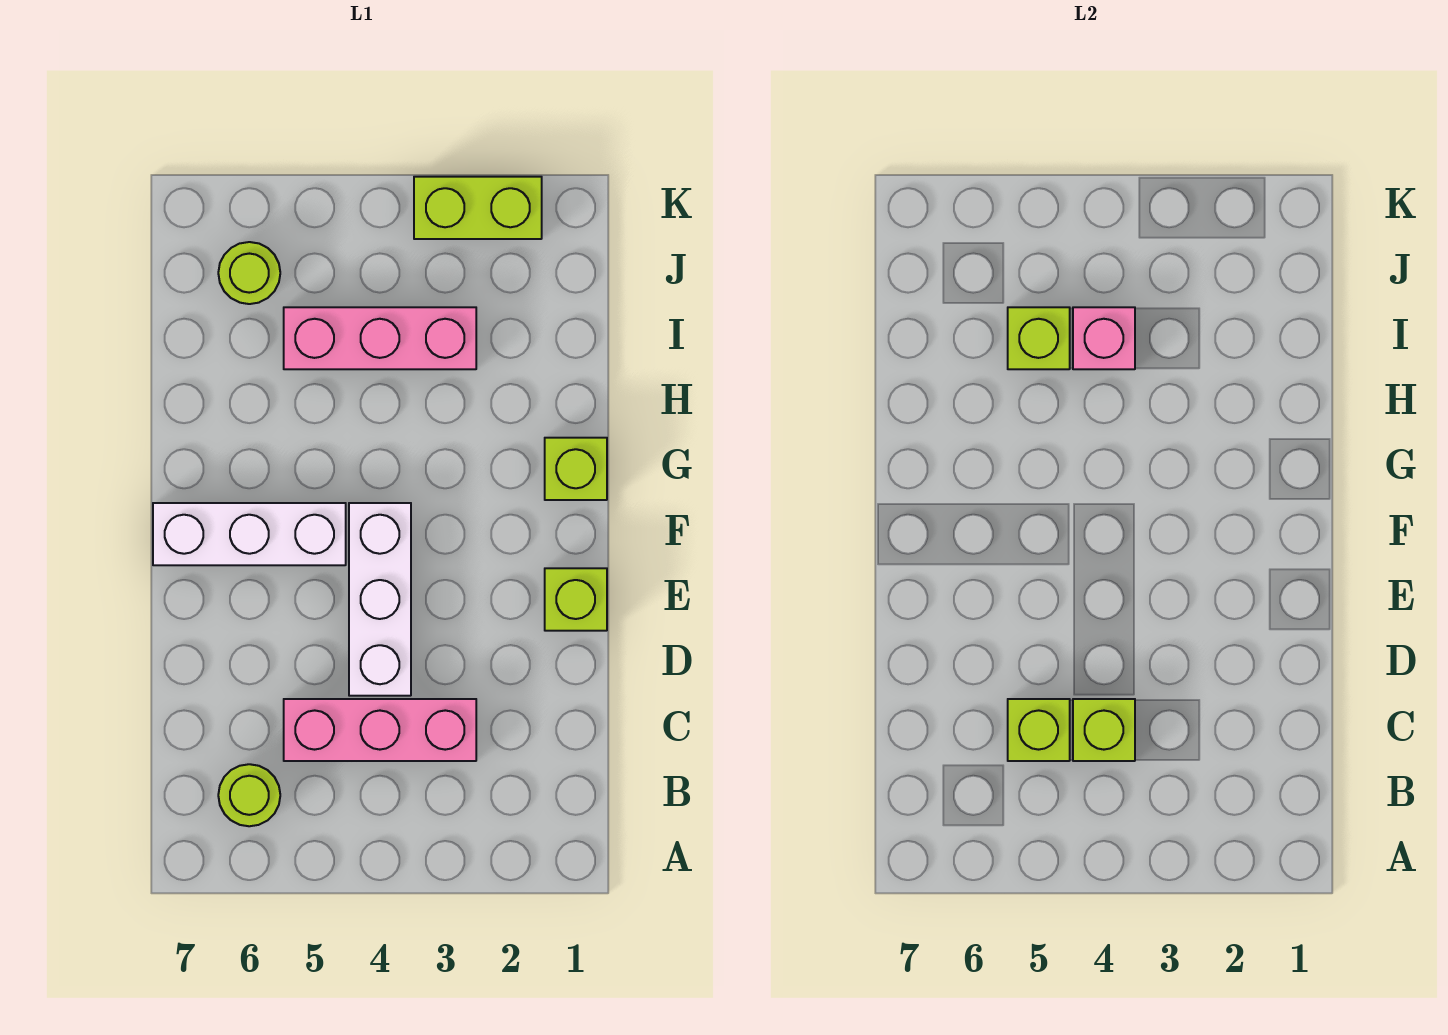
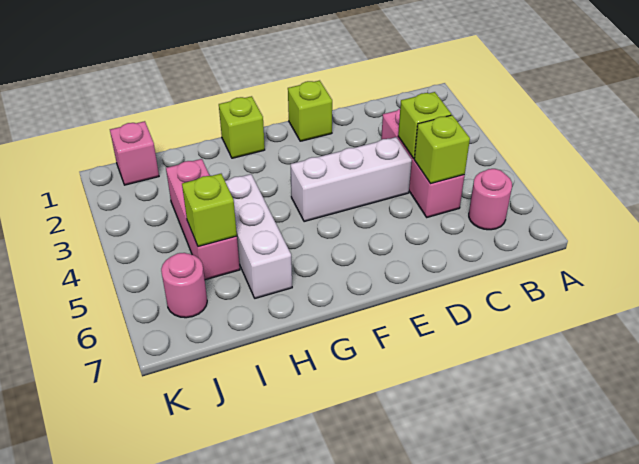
lime 1x1 round brick [218,764,280,826] -> pink 1x1 round brick [469,169,512,230]
white 1x3 brick [153,503,346,565] -> white 1x3 brick moved to [225,174,292,298]
pink 1x1 brick [1073,307,1135,369] -> pink 1x1 brick moved to [110,121,159,185]
lime 1x1 round brick [218,242,280,304] -> pink 1x1 round brick [161,253,207,318]
lime 1x2 brick [414,177,542,239] -> none

